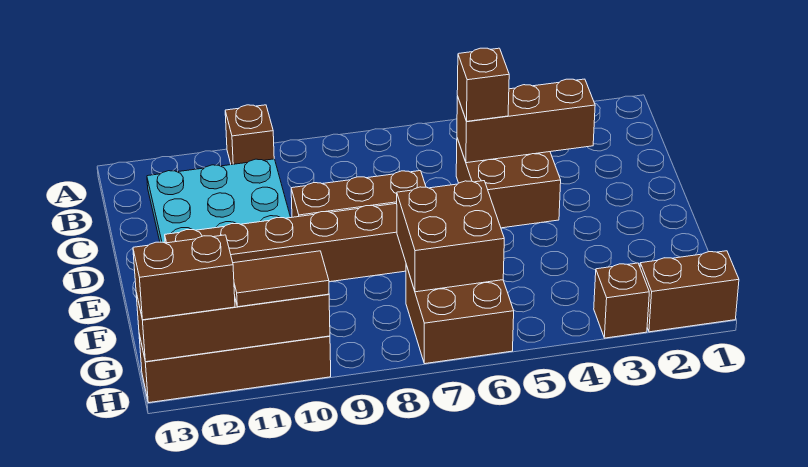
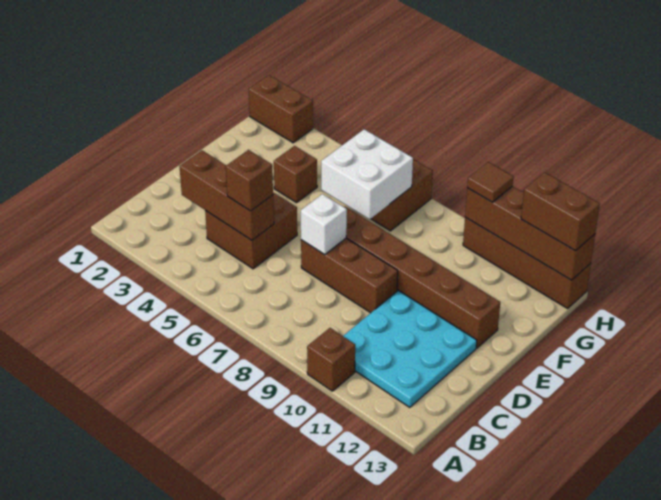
none -> white 1x1 brick [301,194,347,255]
brown 2x2 brick [397,181,504,292] -> white 2x2 brick [321,129,413,219]
brown 1x1 brick [594,263,649,338] -> brown 1x1 brick moved to [274,146,317,203]
brown 1x2 tile [233,251,329,307] -> brown 1x1 tile [467,162,513,202]

